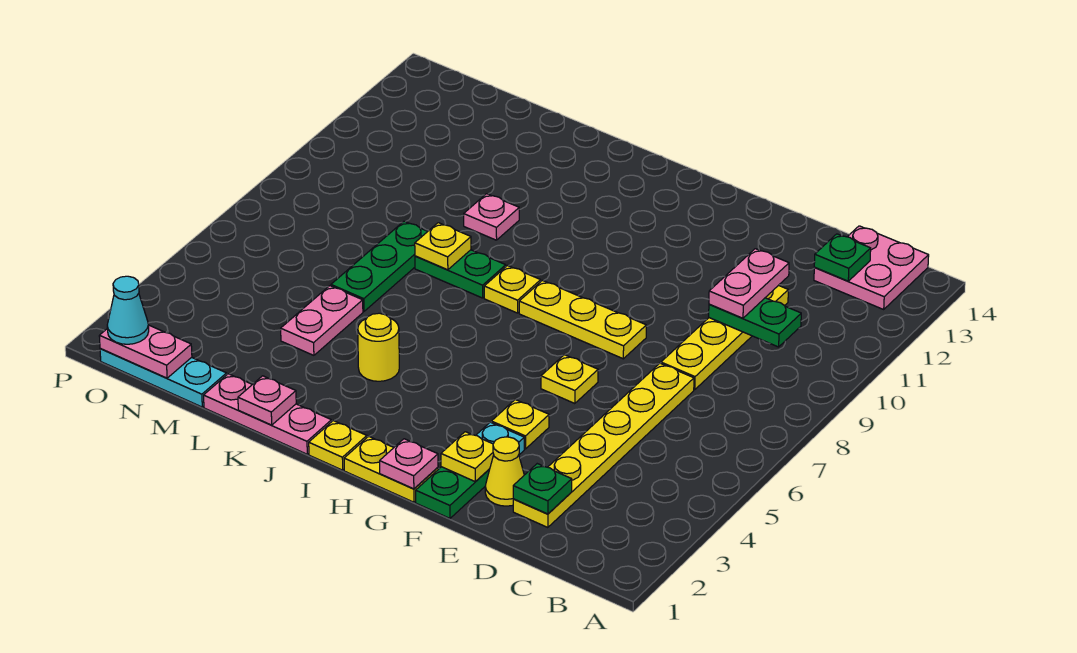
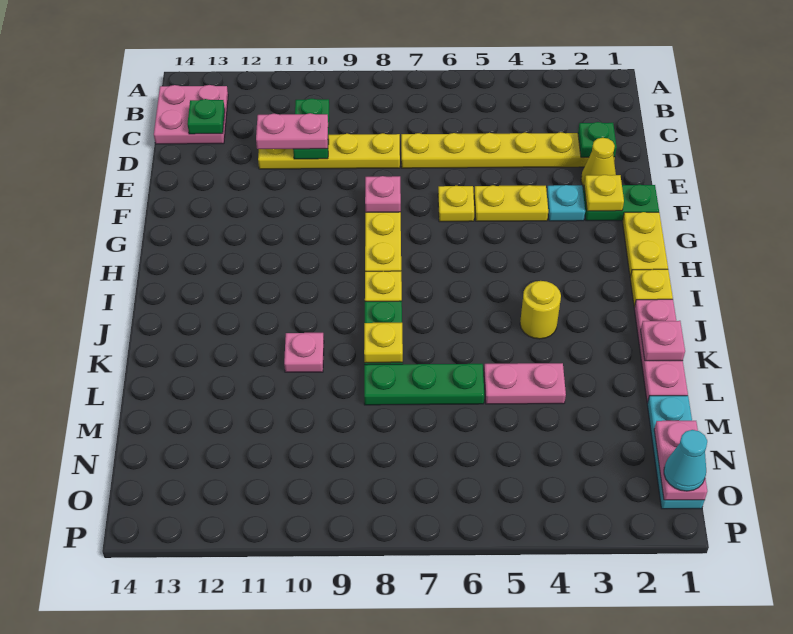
yellow 1x1 plate [491,400,549,449] -> yellow 1x2 plate [474,185,548,221]
pink 1x1 plate [380,439,438,489] -> pink 1x1 plate moved to [365,176,401,212]

